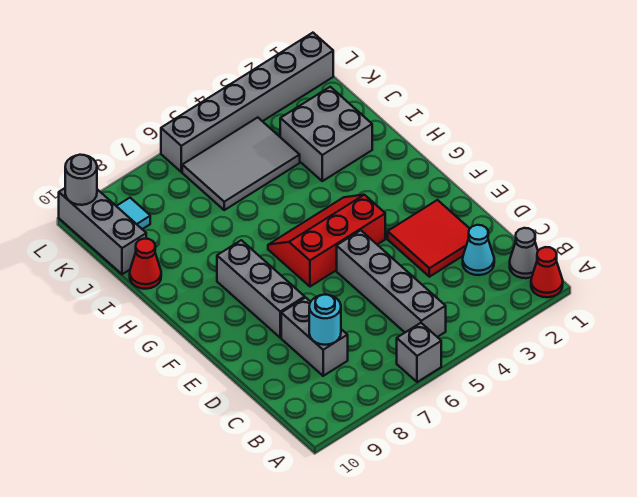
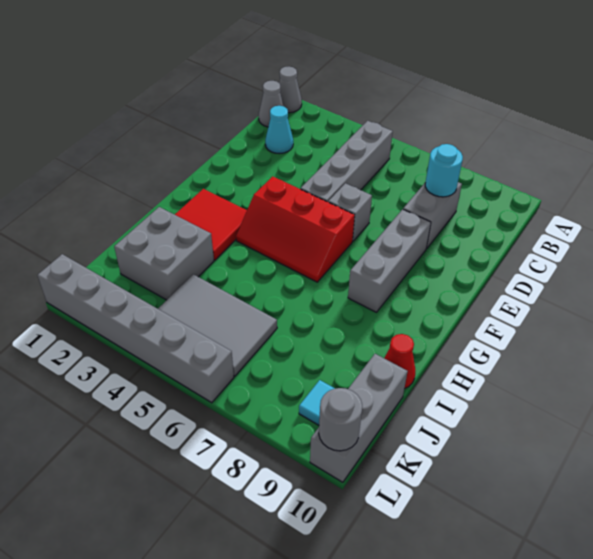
red 1x1 cone [531,247,563,297] -> grey 1x1 cone [279,67,302,113]
grey 1x1 brick [397,323,441,382] -> grey 1x1 brick moved to [328,183,372,241]
red 2x2 tile [388,200,470,277] -> red 2x2 tile moved to [175,189,247,260]

